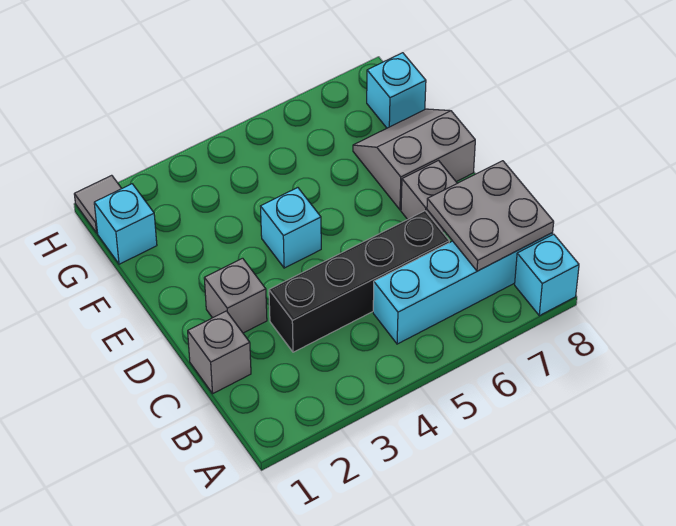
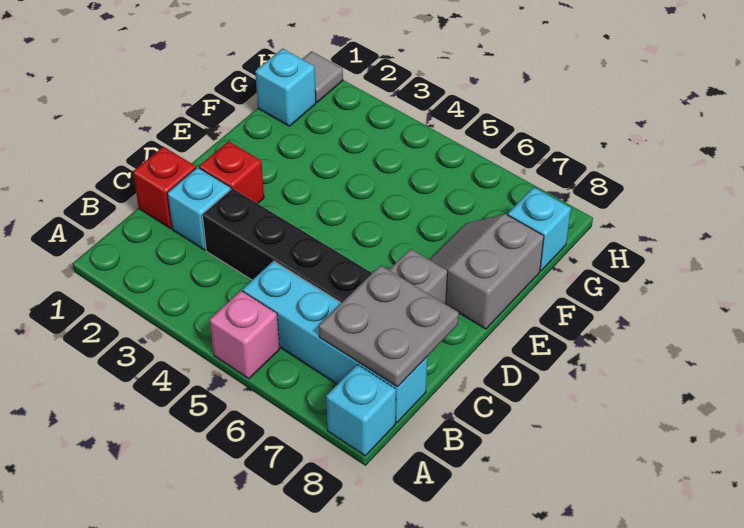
none -> pink 1x1 brick [210,291,280,379]
grey 1x1 brick [188,311,251,393] -> red 1x1 brick [133,147,196,228]
grey 1x1 brick [204,258,267,333] -> red 1x1 brick [199,141,264,203]
cyan 1x1 brick [260,188,321,268] -> cyan 1x1 brick moved to [167,167,231,250]
grey 2x2 slope [353,109,475,210] -> grey 2x2 slope turned to [429,214,544,329]

